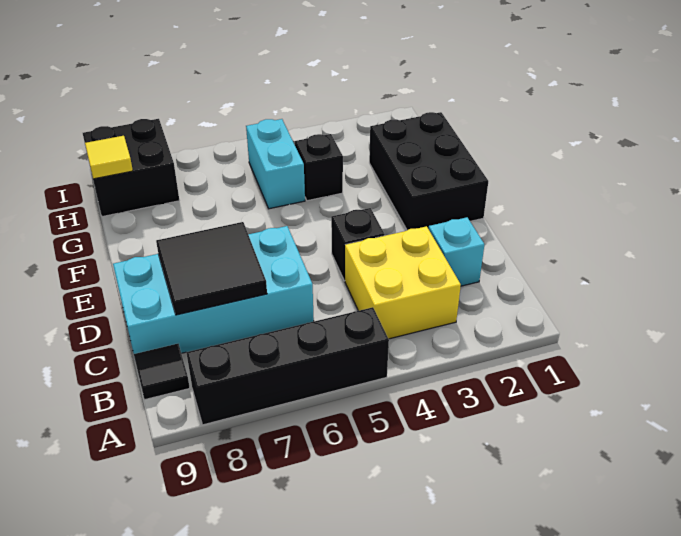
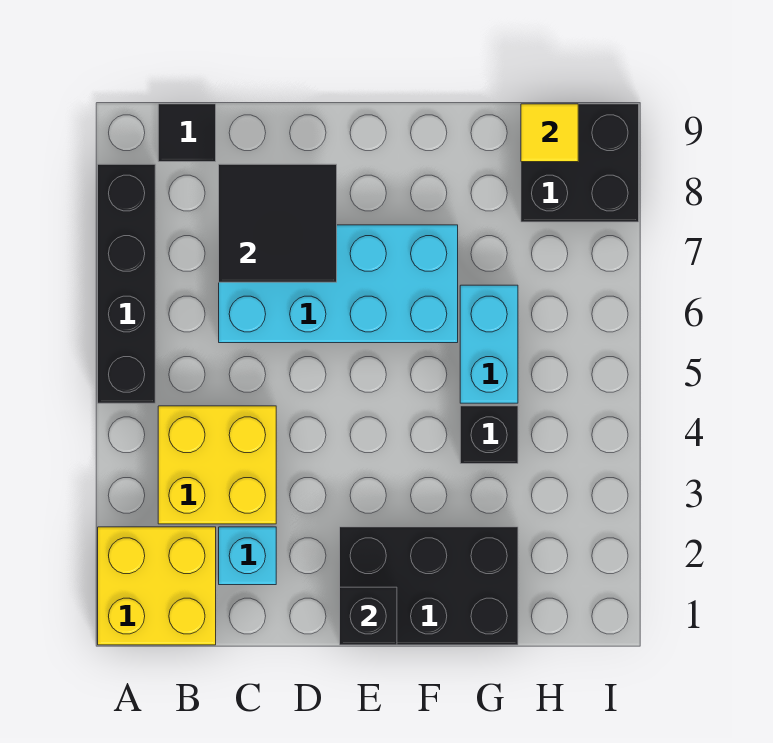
none -> yellow 2x2 brick [98,527,216,645]
cyan 2x4 brick [113,226,314,354] -> cyan 2x4 brick turned to [219,225,458,343]
black 1x1 brick [331,208,385,281] -> black 1x1 brick moved to [340,587,397,645]
cyan 1x2 brick [246,119,305,209] -> cyan 1x2 brick turned to [460,285,518,403]

